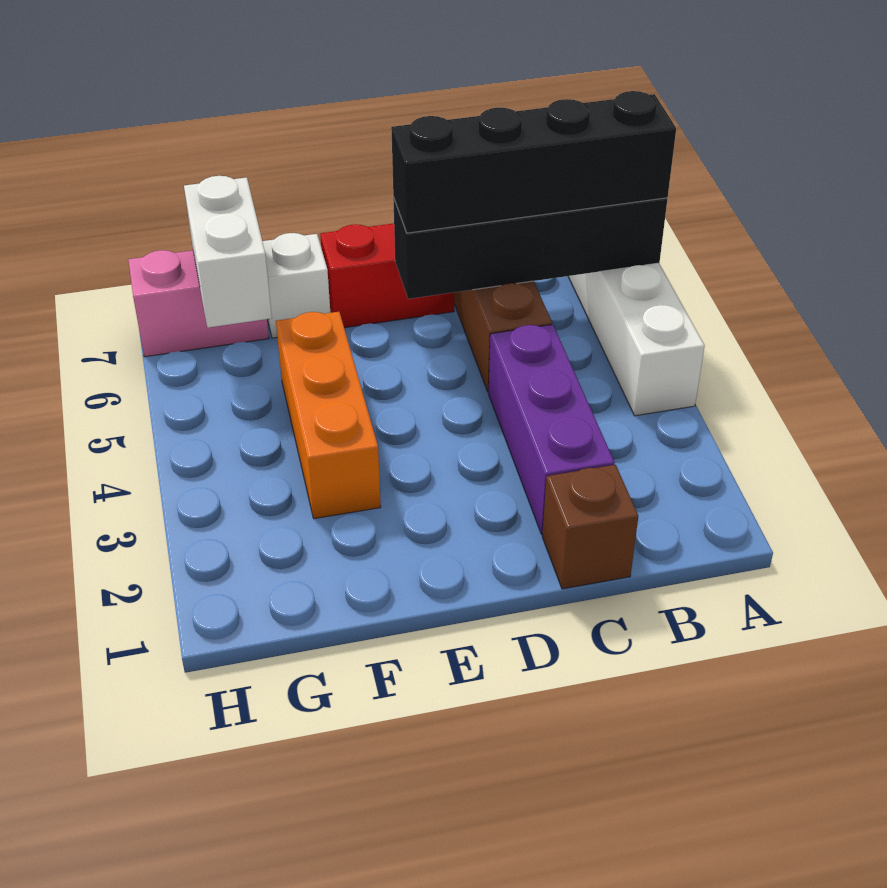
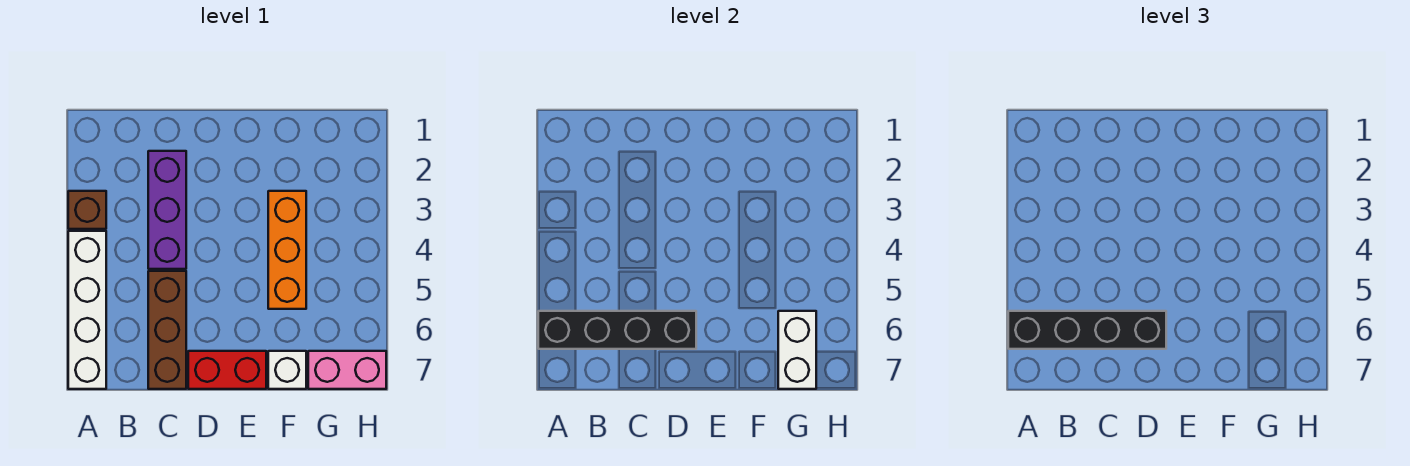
brown 1x1 brick [542,465,638,589] -> brown 1x1 brick moved to [68,191,106,229]

